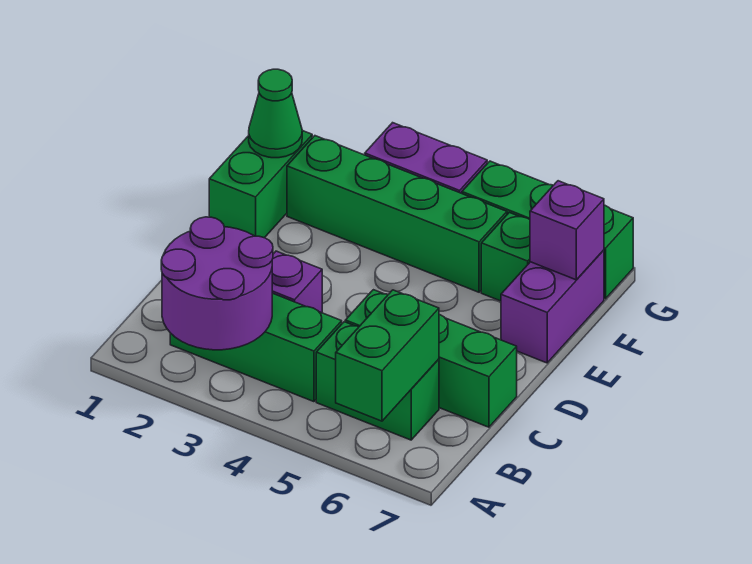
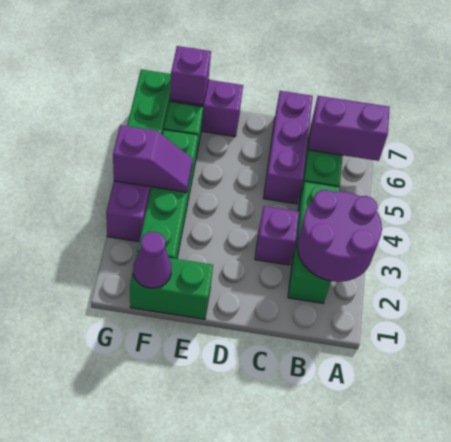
green 1x2 brick [336,290,439,421] -> purple 1x2 brick [308,96,390,161]
green 1x3 brick [345,290,517,427] -> purple 1x3 brick [264,91,313,204]
green 1x1 cone [249,69,302,158] -> purple 1x1 cone [133,232,171,288]
none -> purple 1x2 slope [113,125,193,192]

